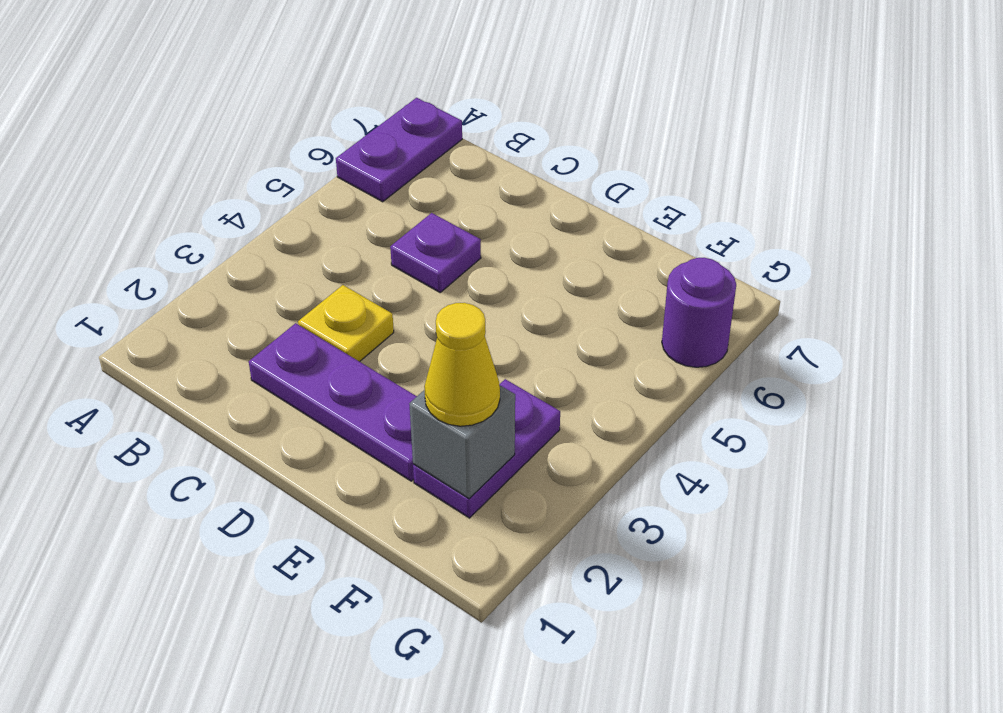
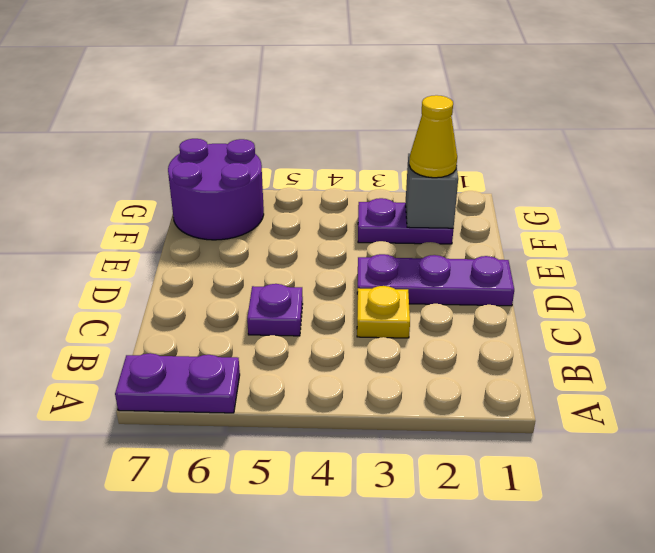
purple 1x3 plate [249,323,417,481] -> purple 1x3 plate turned to [357,254,514,306]
purple 1x1 round brick [662,258,736,367] -> purple 2x2 round brick [168,139,264,240]

